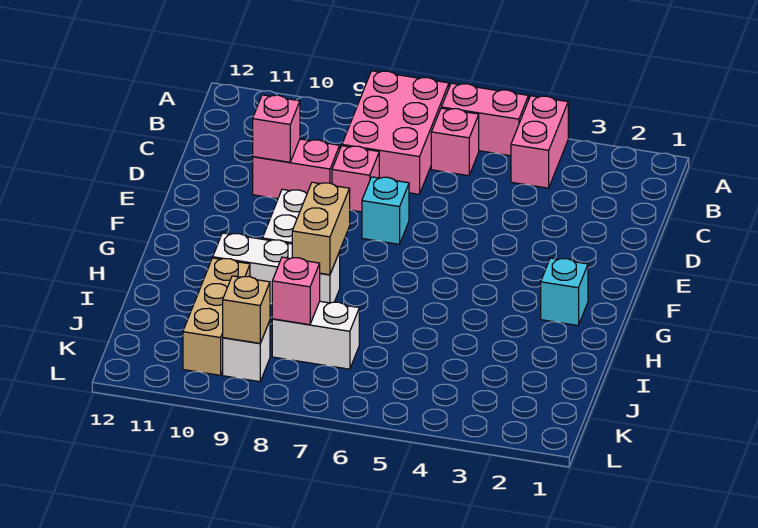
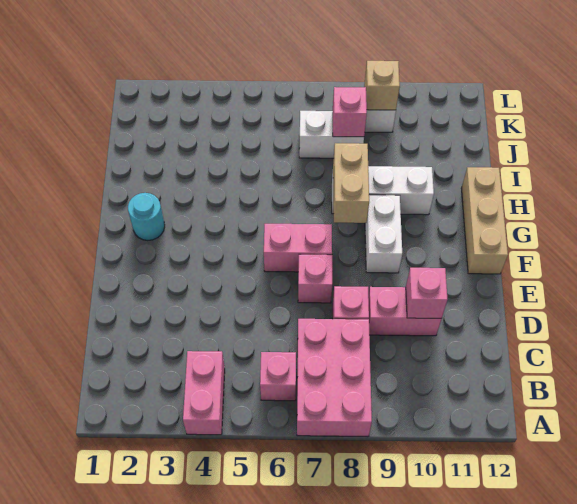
pink 1x2 brick [441,83,528,156] -> pink 1x2 brick moved to [264,224,332,272]
cyan 1x1 brick [362,177,409,244] -> pink 1x1 brick [298,254,332,303]
cyan 1x1 brick [541,258,588,325] -> cyan 1x1 round brick [128,193,165,240]
tan 1x3 brick [183,258,250,375] -> tan 1x3 brick moved to [461,167,508,274]

